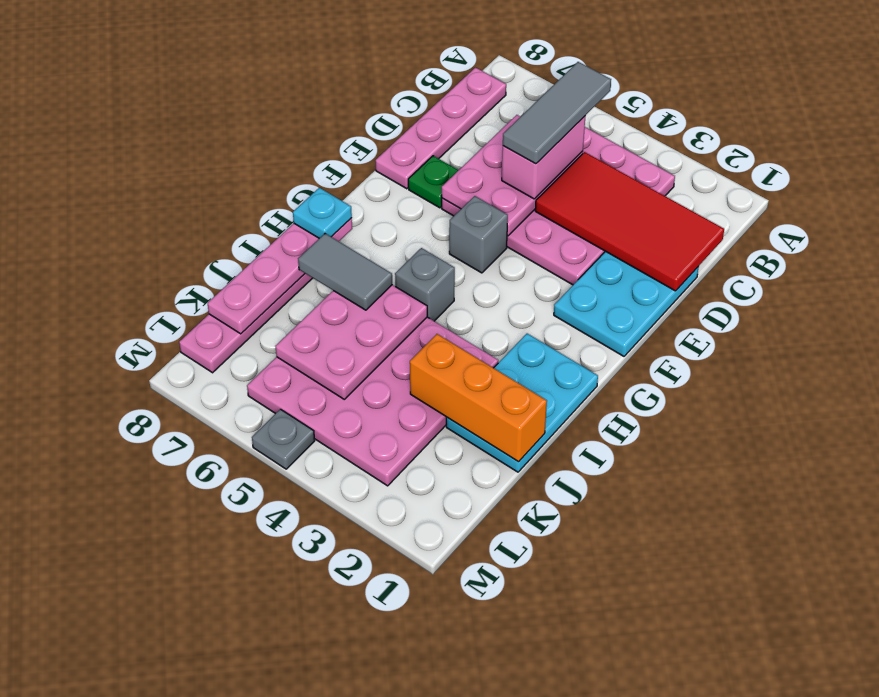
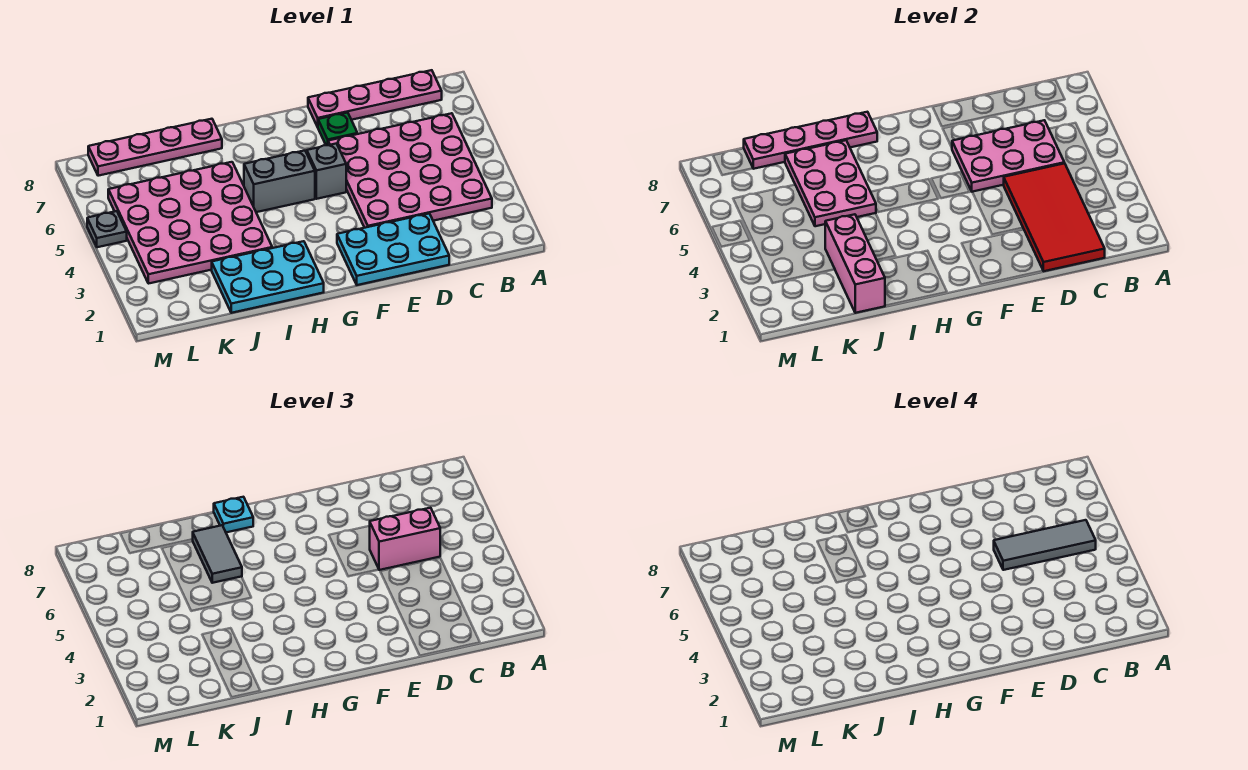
grey 1x1 brick [395,248,455,321] -> grey 1x2 brick [244,151,315,212]
pink 2x3 plate [275,285,427,399] -> pink 2x3 plate turned to [785,140,876,226]
orange 1x3 brick [410,334,547,462] -> pink 1x3 brick [825,214,885,313]

